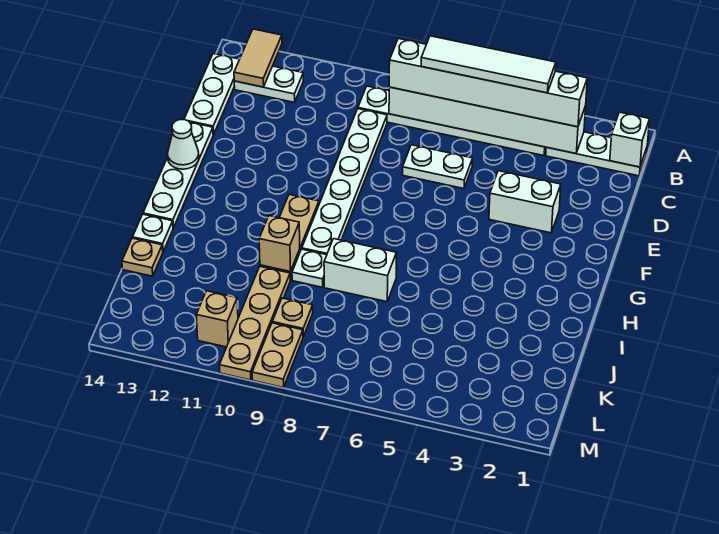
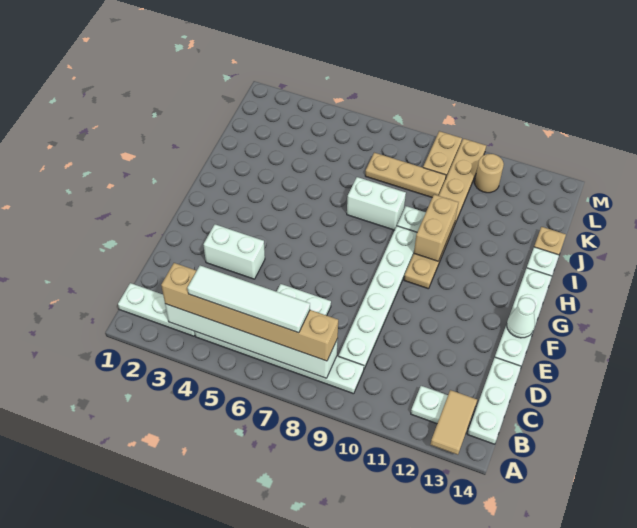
white 1x1 brick [610,112,649,167] -> none
white 1x6 brick [389,39,587,127] -> tan 1x6 brick [161,263,338,361]
tan 1x1 brick [259,216,300,272] -> tan 1x2 brick [414,195,458,261]
tan 1x1 plate [272,298,313,337] -> tan 1x3 plate [365,153,446,197]
tan 1x1 brick [196,291,238,347] -> tan 1x1 round brick [475,154,504,193]

